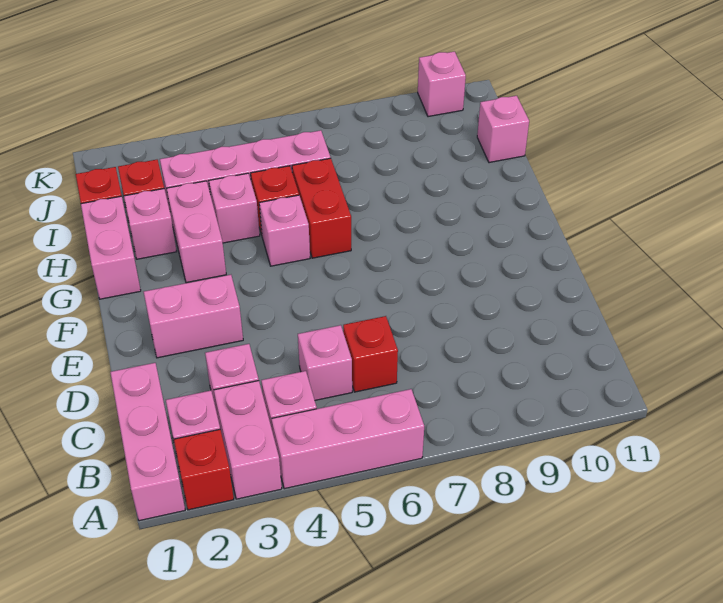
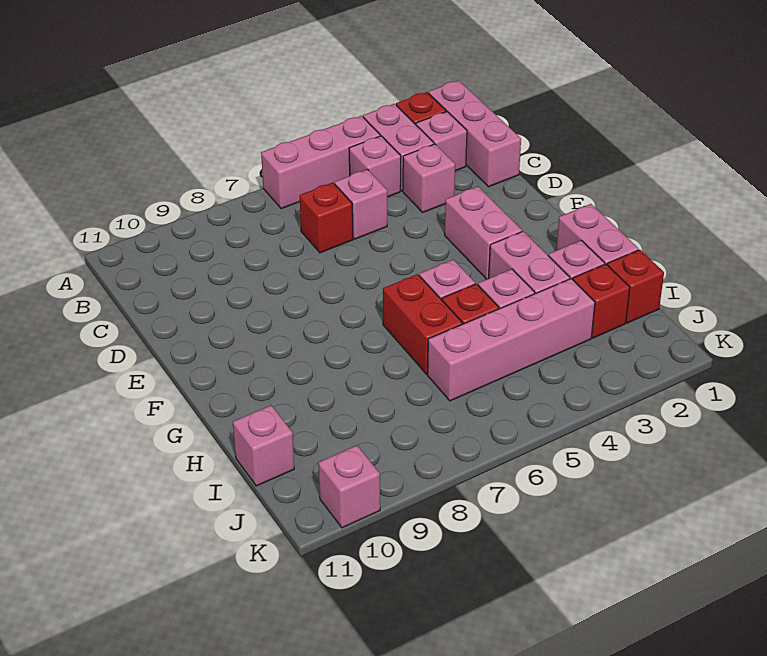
pink 1x2 brick [144,275,243,358] -> pink 1x2 brick turned to [445,187,522,279]

